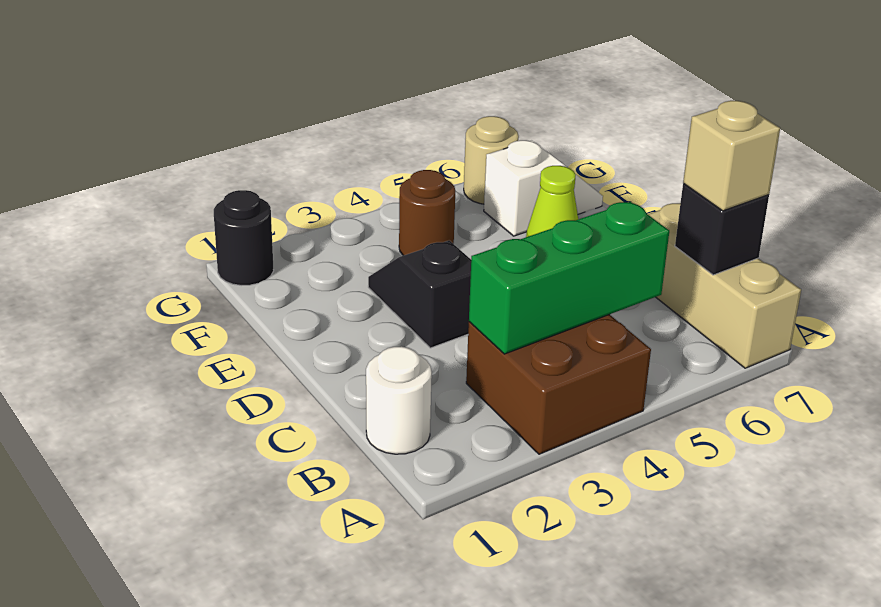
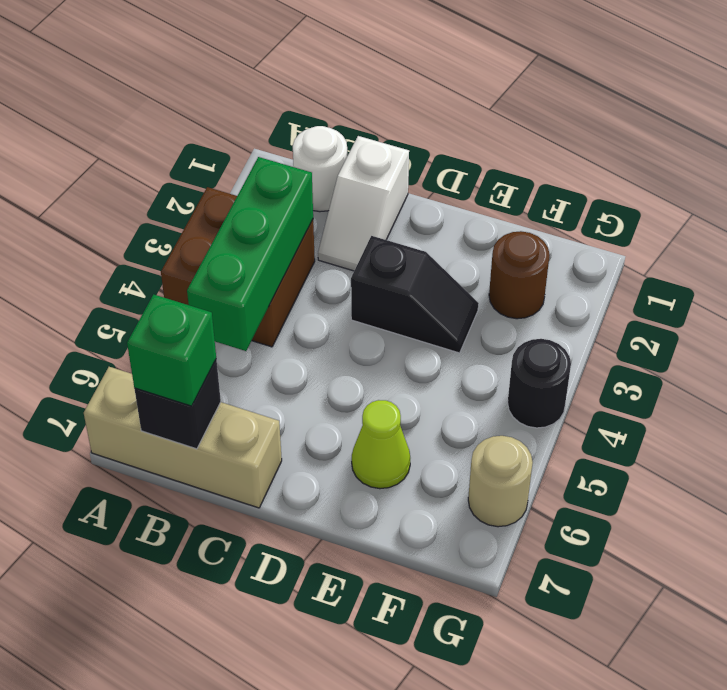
tan 1x1 brick [683,101,780,211] -> green 1x1 brick [127,294,216,406]
brown 1x1 round brick [399,170,455,256] -> brown 1x1 round brick moved to [489,231,550,319]
white 1x2 slope [484,140,603,236] -> white 1x2 slope moved to [318,136,409,271]
black 1x1 round brick [214,190,274,286] -> black 1x1 round brick moved to [508,339,571,428]

